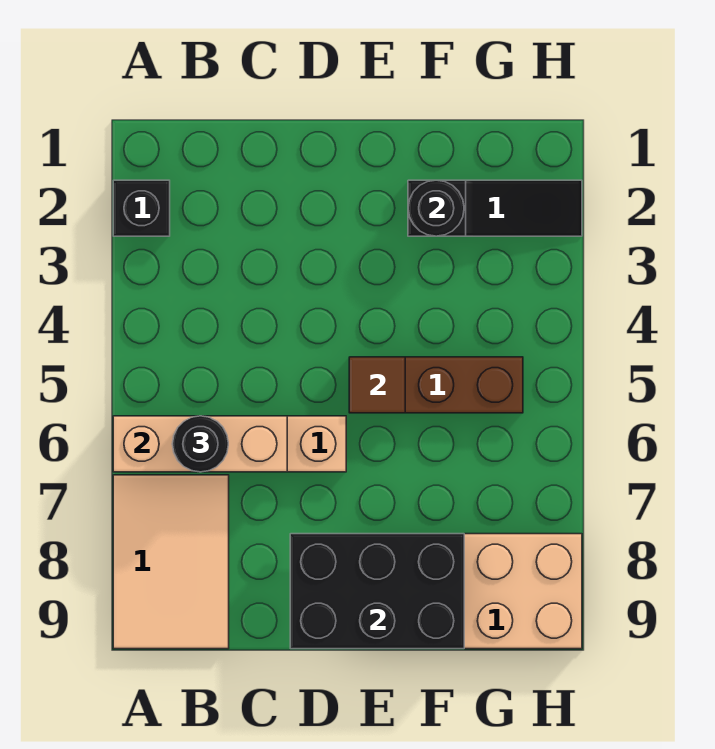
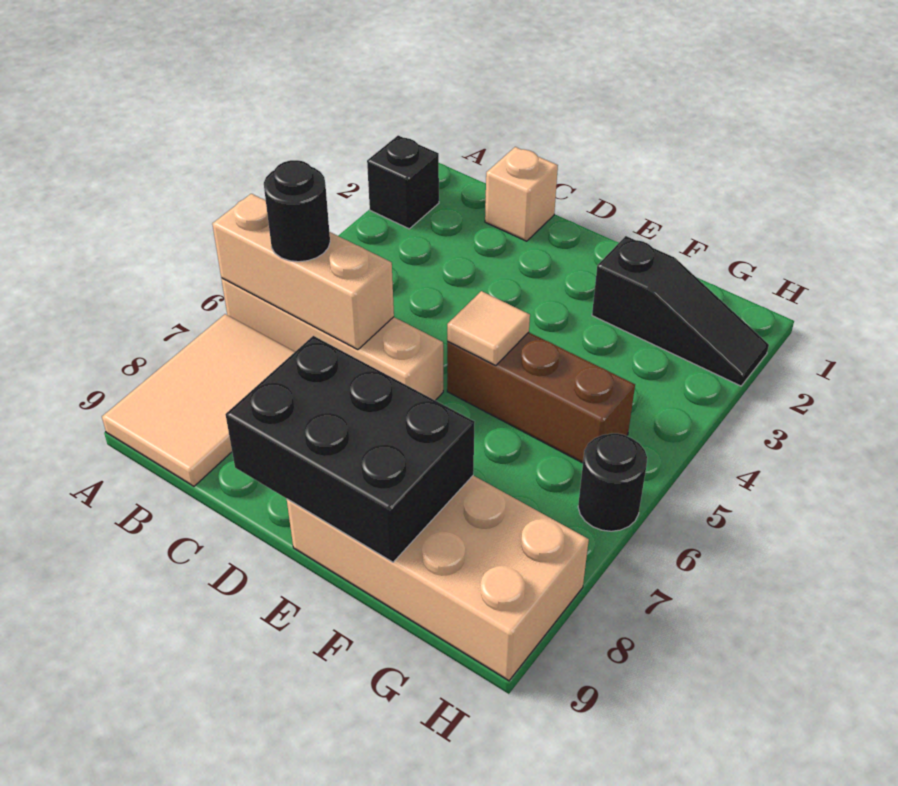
none -> tan 1x1 brick [485,147,558,241]
brown 1x1 tile [349,357,405,413] -> tan 1x1 tile [447,291,530,366]
black 1x1 round brick [408,180,464,236] -> black 1x1 round brick moved to [578,433,647,531]

